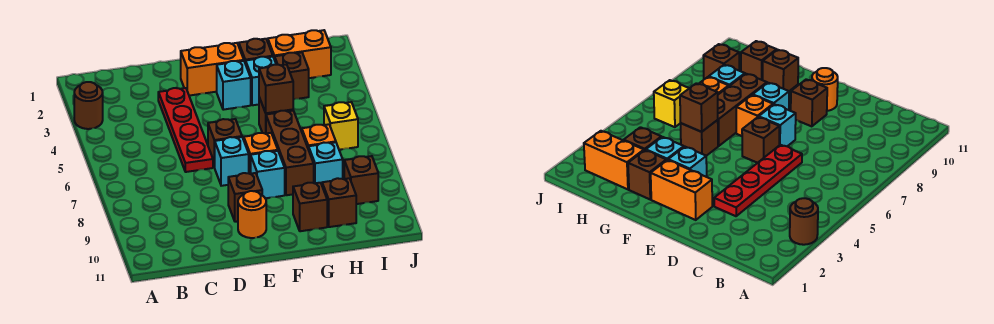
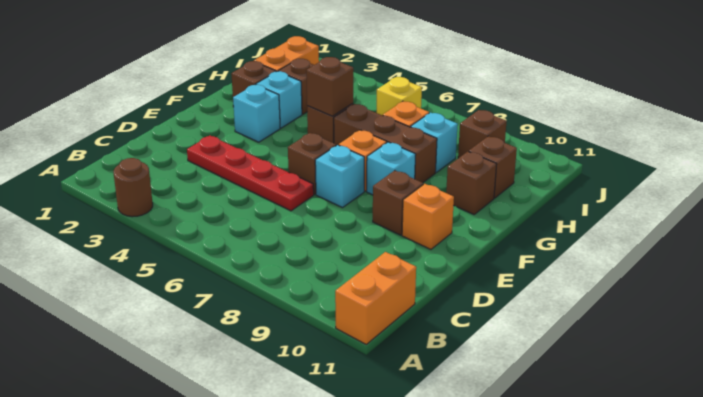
orange 1x2 brick [181,43,244,96] -> orange 1x2 brick moved to [335,252,416,344]
orange 1x1 round brick [238,191,266,238] -> orange 1x1 brick [402,184,454,249]

